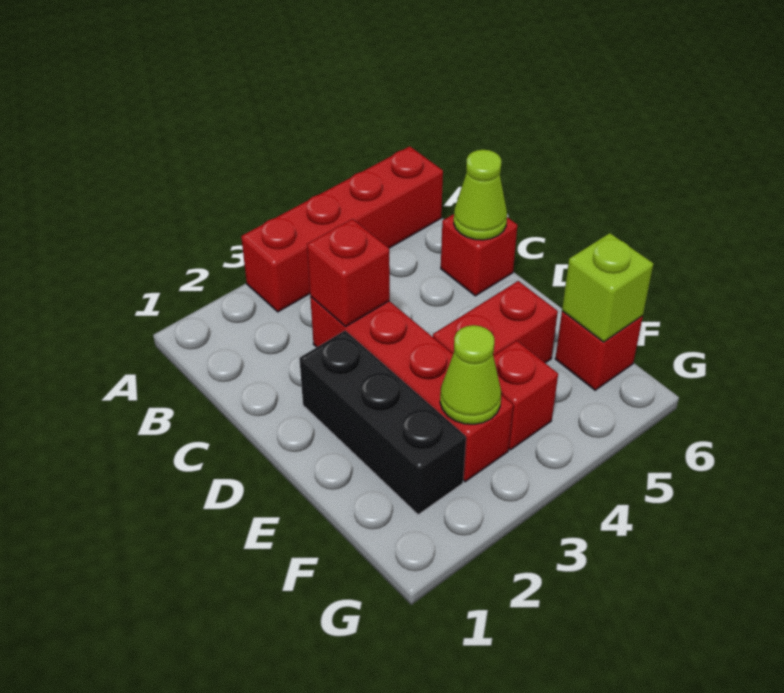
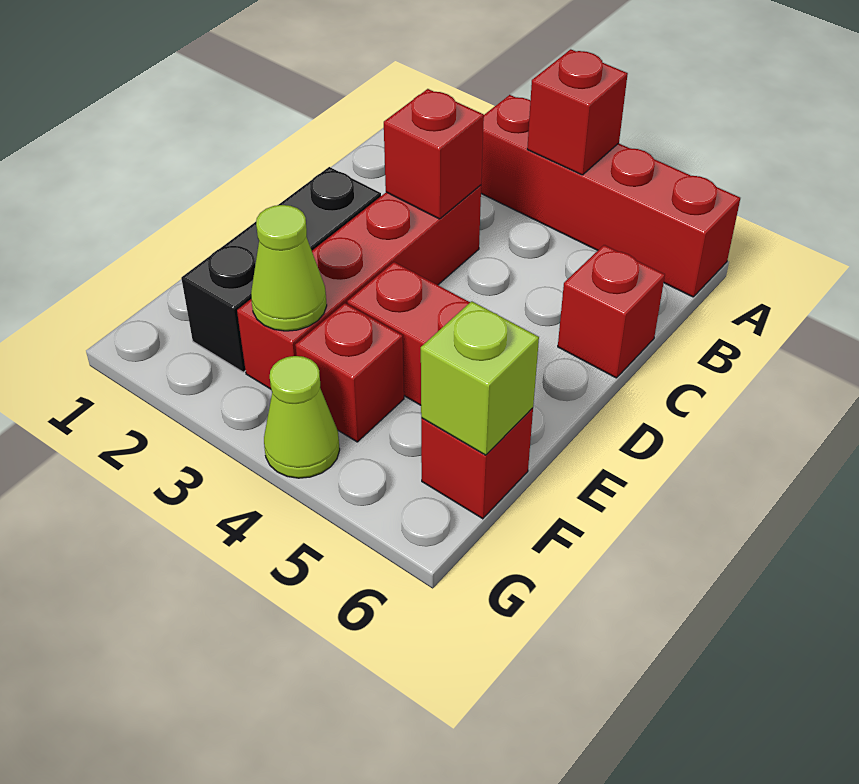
none -> red 1x1 brick [527,49,628,175]
lime 1x1 cone [454,150,507,240] -> lime 1x1 cone moved to [264,356,340,478]

